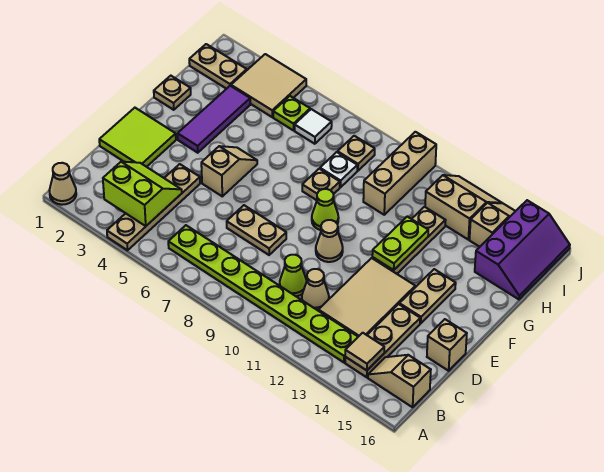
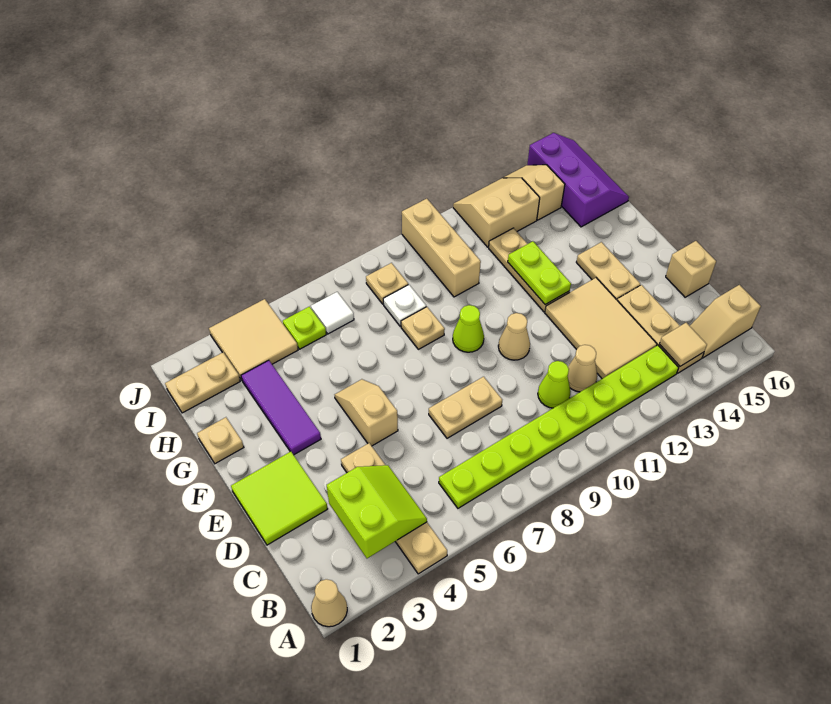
lime 2x2 slope [103,162,182,226] -> lime 2x2 slope turned to [327,465,427,558]

